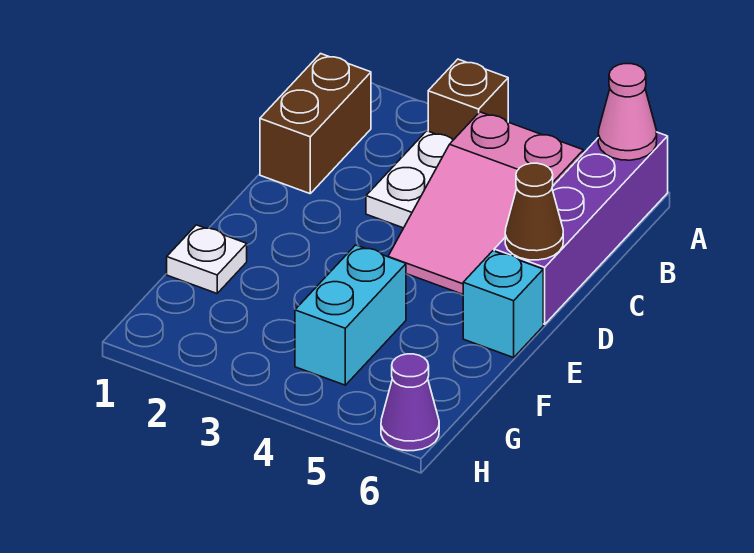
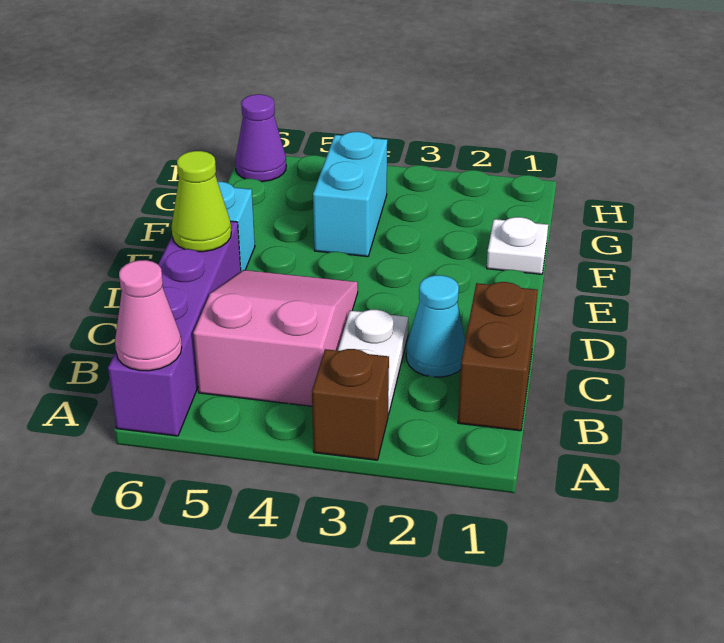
none -> cyan 1x1 cone [406,275,465,377]
brown 1x1 cone [505,163,563,260] -> lime 1x1 cone [172,151,231,252]

